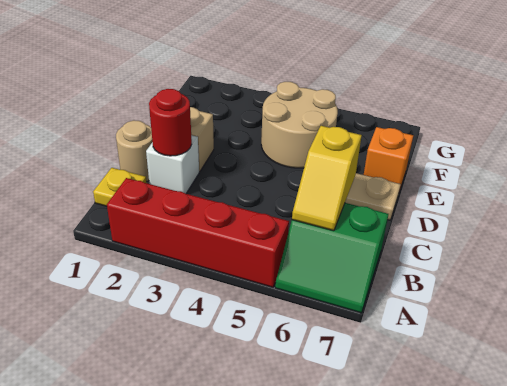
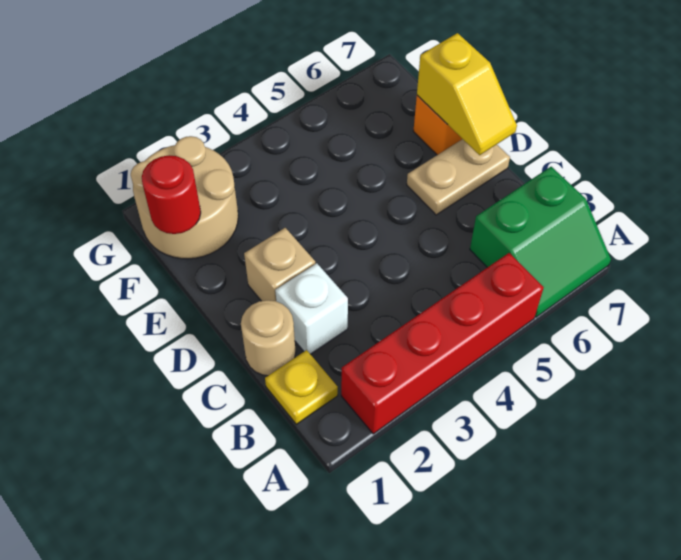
yellow 1x2 slope [292,126,362,231] -> yellow 1x2 slope moved to [417,33,517,155]
red 1x1 round brick [149,89,192,156] -> red 1x1 round brick moved to [142,155,201,234]
tan 2x2 round brick [261,82,338,168] -> tan 2x2 round brick moved to [131,136,238,259]

